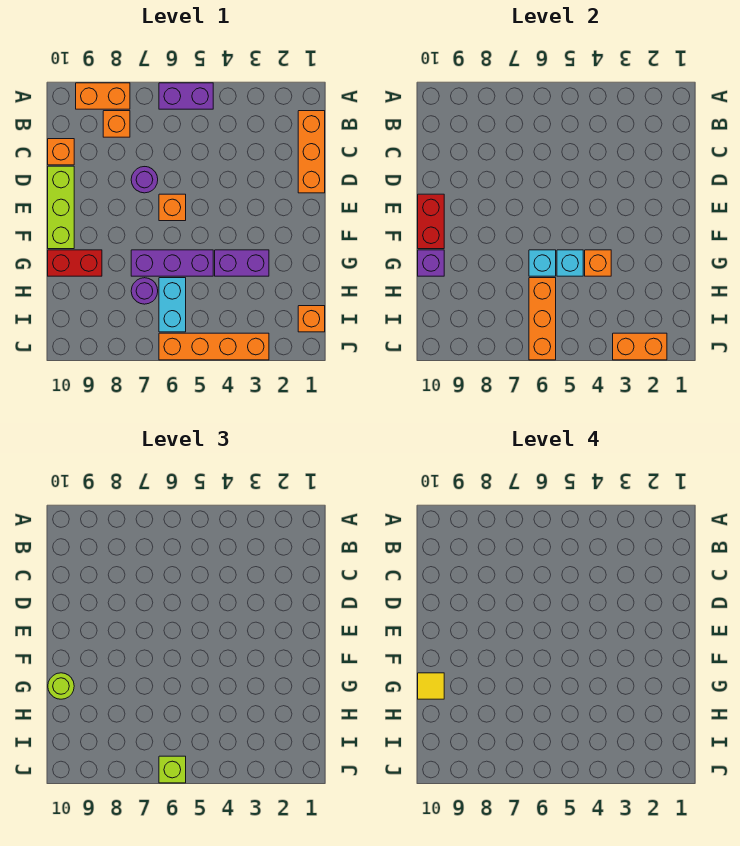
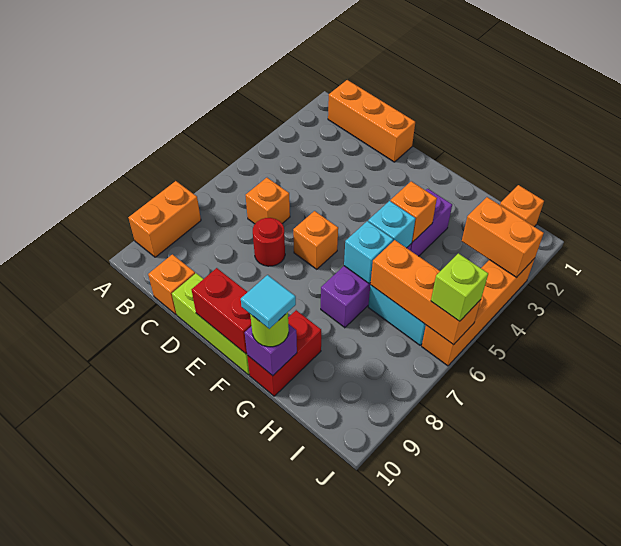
purple 1x2 brick [159,83,213,109] -> none
orange 1x1 brick [103,111,130,137] -> orange 1x1 brick moved to [246,178,290,224]
purple 1x1 round brick [131,167,158,193] -> red 1x1 round brick [253,218,285,266]
yellow 1x1 tile [418,673,444,699] -> cyan 1x1 tile [241,275,296,329]
purple 1x1 round brick [131,278,158,304] -> none
orange 1x2 brick [613,333,667,360] -> orange 1x2 brick turned to [462,197,544,278]

